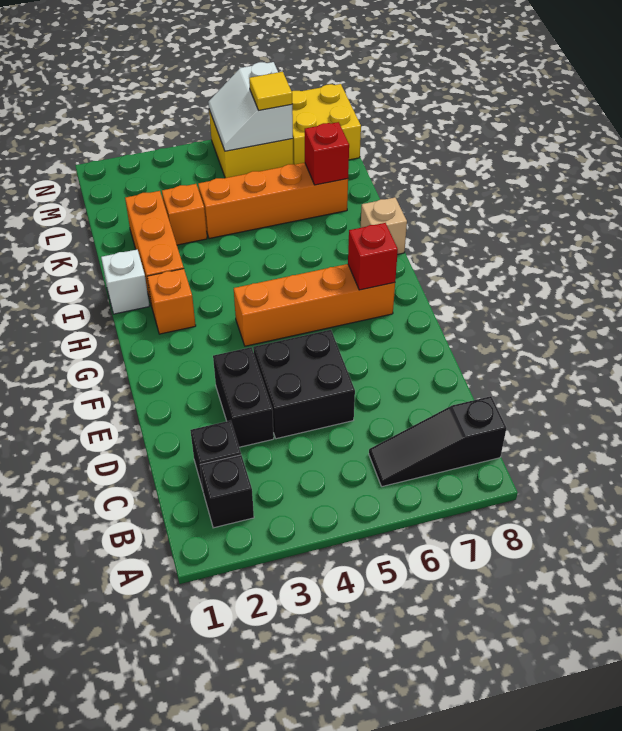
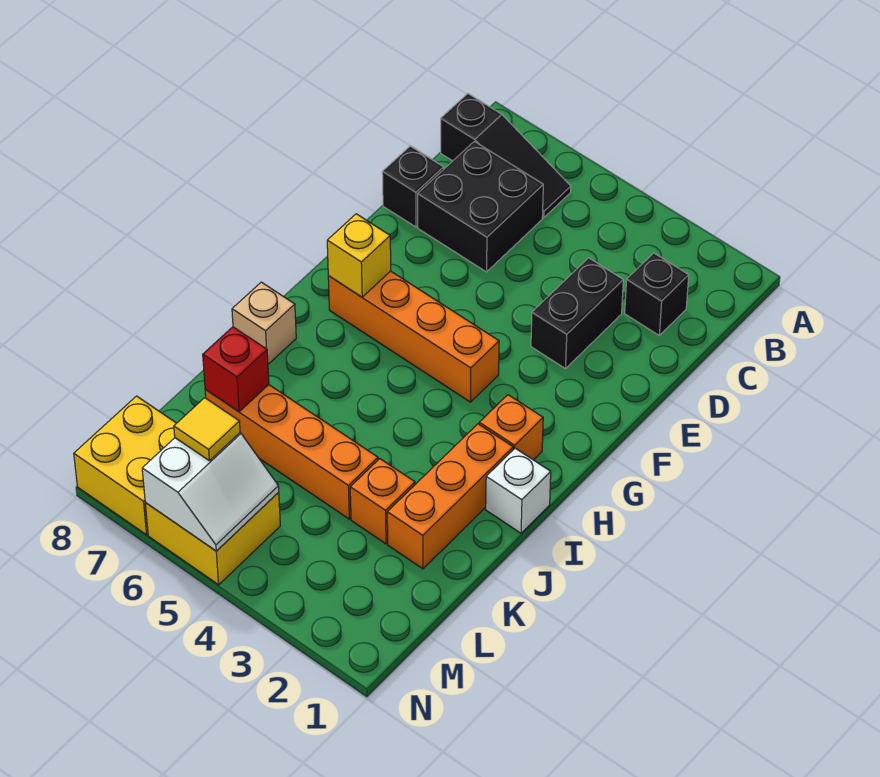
black 1x1 brick [200,455,254,528] -> black 1x1 brick moved to [382,146,444,227]
black 2x2 brick [253,330,355,439] -> black 2x2 brick moved to [418,141,543,272]
red 1x1 brick [348,223,398,290] -> yellow 1x1 brick [327,214,391,297]

